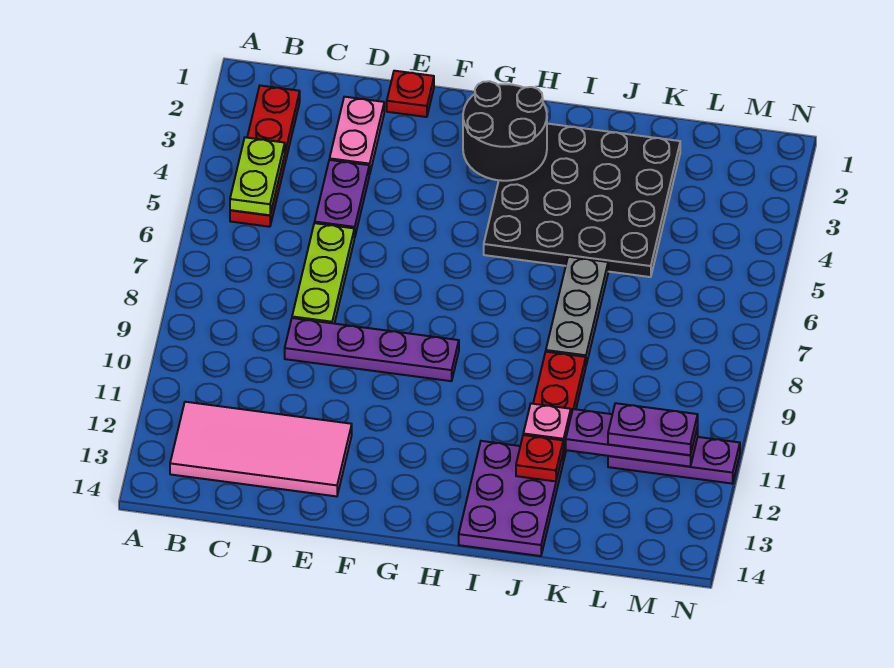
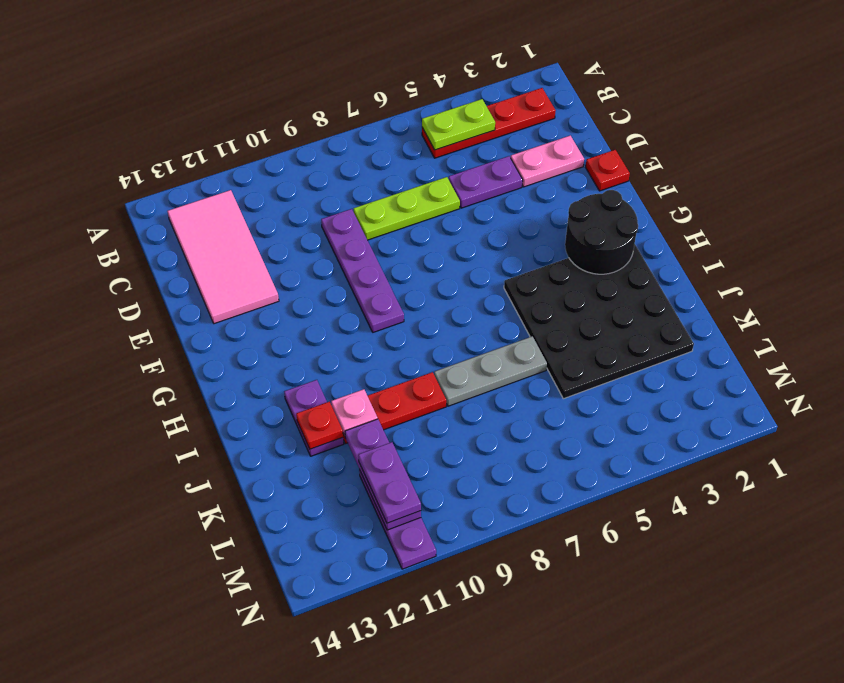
purple 2x3 plate [459,441,563,556] -> purple 1x2 plate [284,380,344,456]

